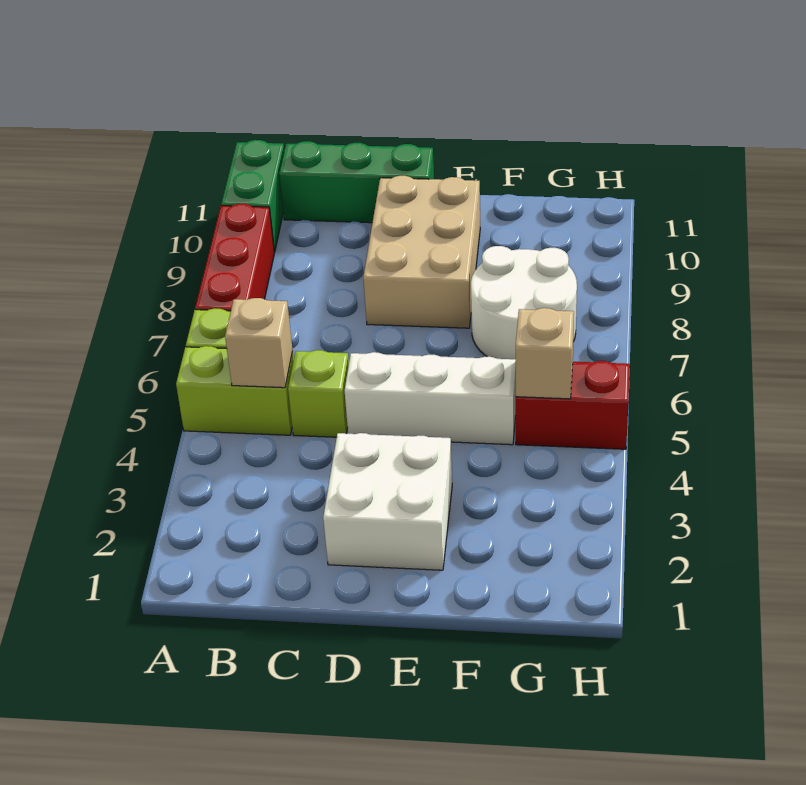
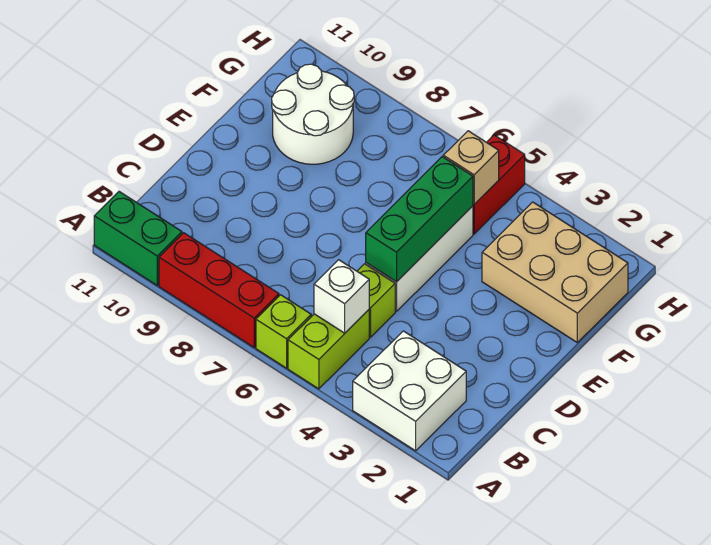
tan 1x1 brick [225,298,293,388] -> white 1x1 brick [314,260,369,333]
green 1x3 brick [279,141,434,223] -> green 1x3 brick moved to [366,157,473,282]
white 2x2 brick [323,433,452,570] -> white 2x2 brick moved to [353,331,466,451]
tan 2x3 brick [363,176,480,328] -> tan 2x3 brick moved to [482,202,628,342]
white 2x2 round brick [471,246,577,359] -> white 2x2 round brick moved to [272,64,354,164]

